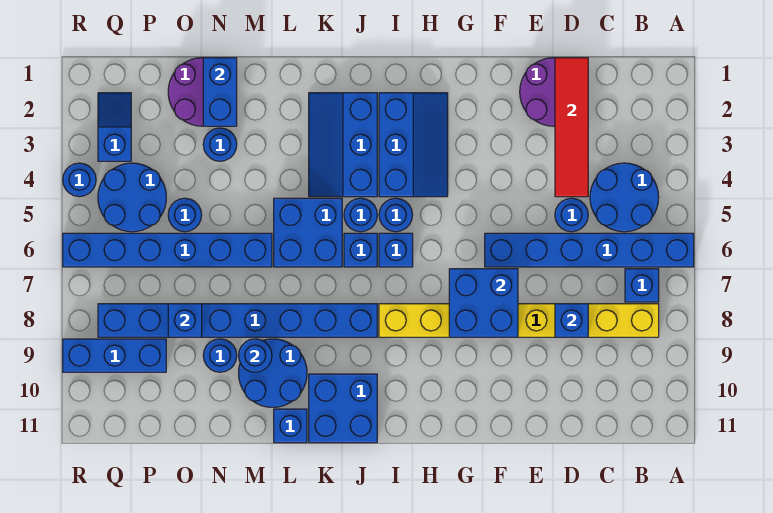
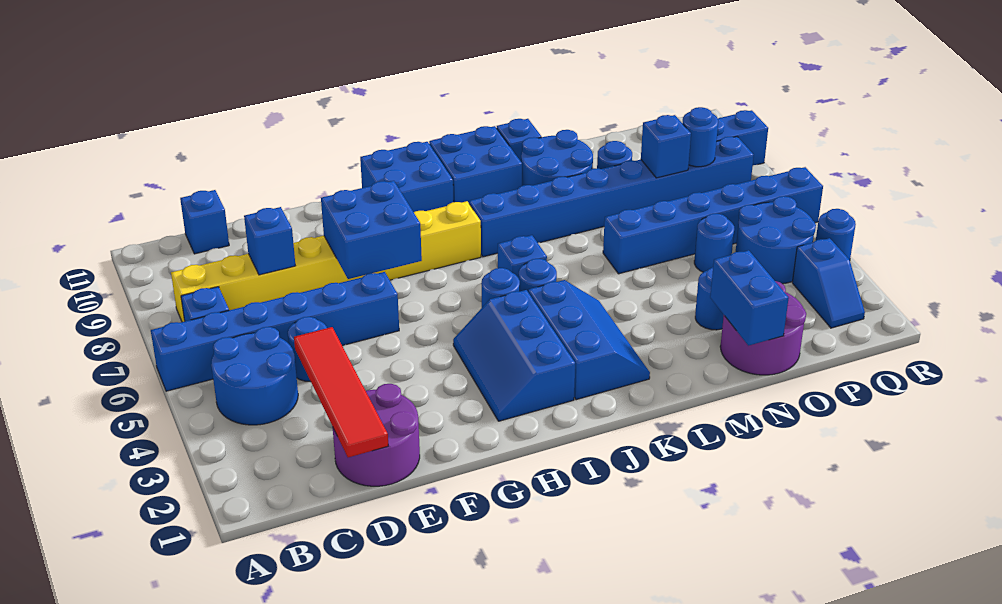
blue 1x1 brick [379,233,413,267] -> blue 1x1 brick moved to [180,190,229,254]
blue 2x2 brick [274,198,342,267] -> blue 2x2 brick moved to [360,142,454,212]
blue 1x1 round brick [239,339,272,372] -> blue 1x1 round brick moved to [682,107,718,167]

